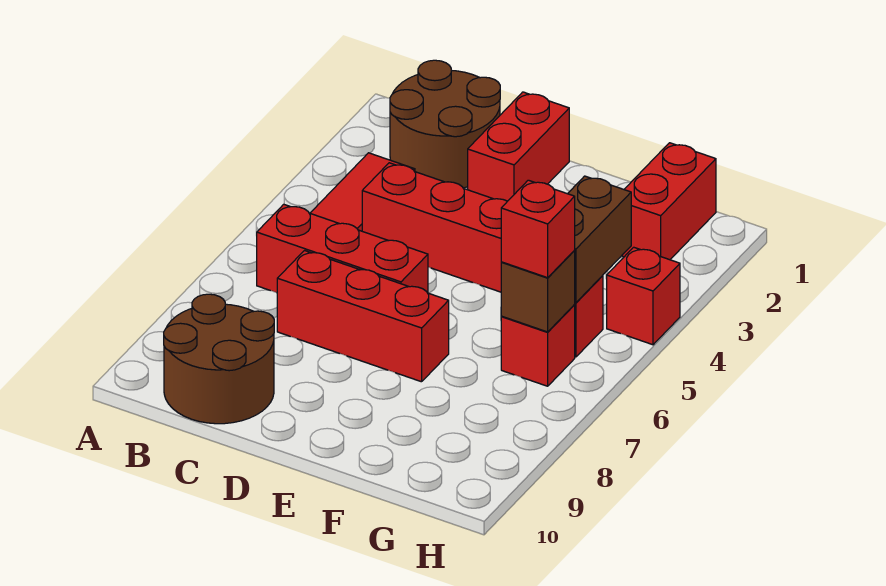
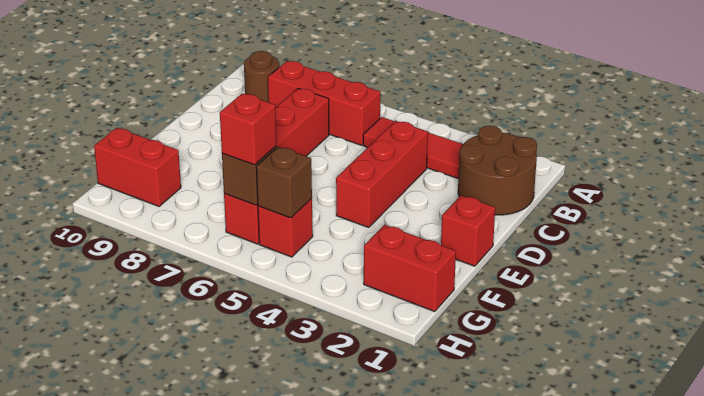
red 1x3 brick [257,204,428,293] -> red 1x3 brick turned to [268,61,380,145]
brown 2x2 round brick [164,294,274,424] -> brown 1x1 round brick [244,51,279,102]
red 1x2 brick [468,92,569,201] -> red 1x2 brick moved to [94,128,181,206]
brown 1x2 brick [568,176,631,303] -> brown 1x1 brick [256,147,312,218]
red 1x1 brick [607,247,680,345] -> red 1x1 brick moved to [441,195,495,266]

